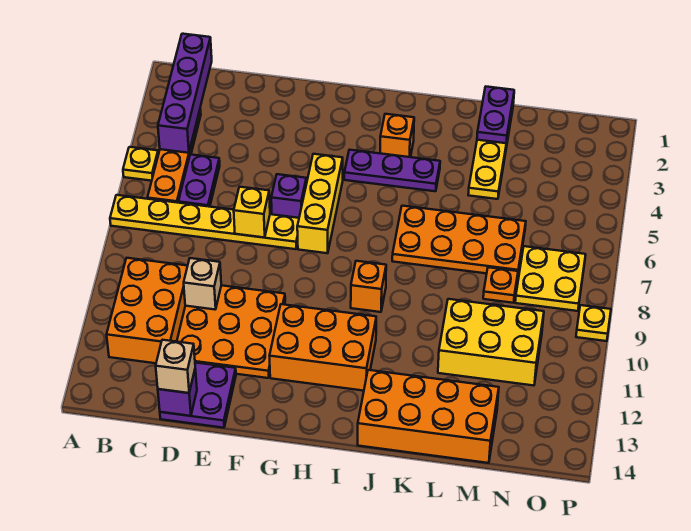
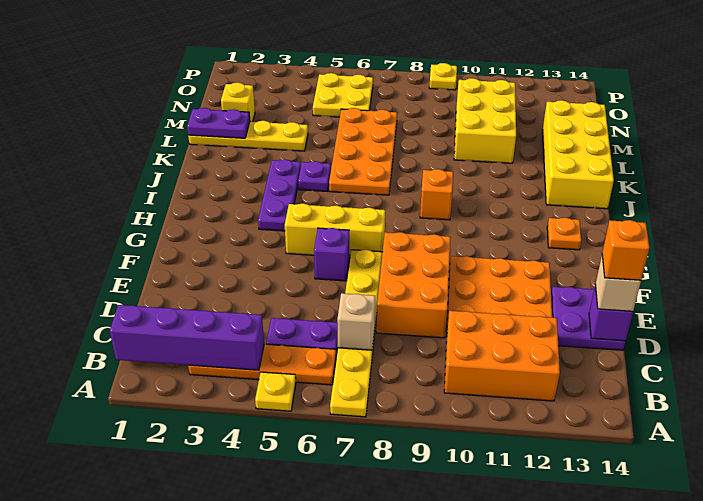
tan 1x1 brick [184,258,221,310] -> tan 1x1 brick moved to [337,293,375,350]
yellow 1x1 brick [234,187,270,238] -> yellow 1x1 brick moved to [221,83,255,122]
orange 2x3 brick [270,304,376,391] -> orange 2x3 brick moved to [376,232,451,338]
orange 1x1 brick [380,114,414,157] -> orange 1x1 brick moved to [602,220,650,280]
none -> purple 1x1 plate [298,161,331,191]
orange 2x4 brick [358,370,499,463] -> yellow 2x4 brick [543,100,614,209]
orange 1x1 plate [483,267,518,303] -> orange 1x1 plate moved to [547,218,581,250]
yellow 2x2 plate [515,246,586,311] -> yellow 2x2 plate moved to [313,73,373,117]

